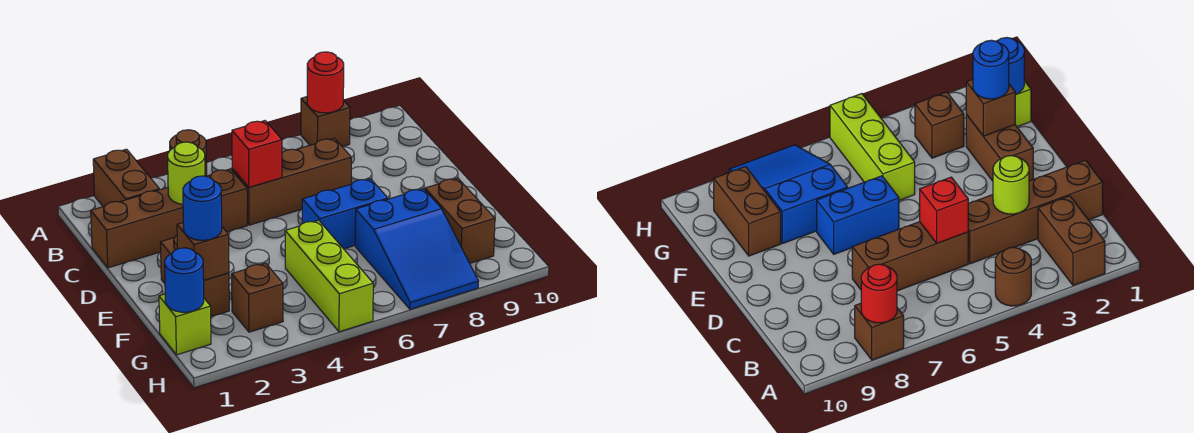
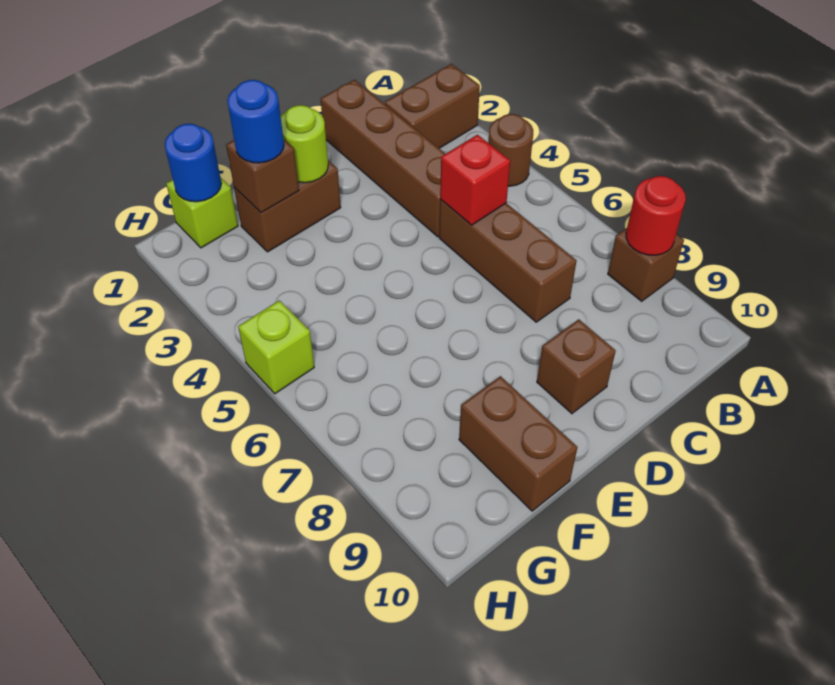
lime 1x1 round brick [168,142,205,204] -> lime 1x1 round brick moved to [281,105,328,183]
blue 1x2 brick [302,179,388,249] -> none
lime 1x3 brick [285,220,373,332] -> lime 1x1 brick [238,300,314,394]
blue 2x3 slope [355,189,478,309] -> none
brown 1x2 brick [425,178,495,263] -> brown 1x2 brick turned to [459,376,577,511]
brown 1x1 brick [232,263,283,332] -> brown 1x1 brick moved to [537,319,616,414]

